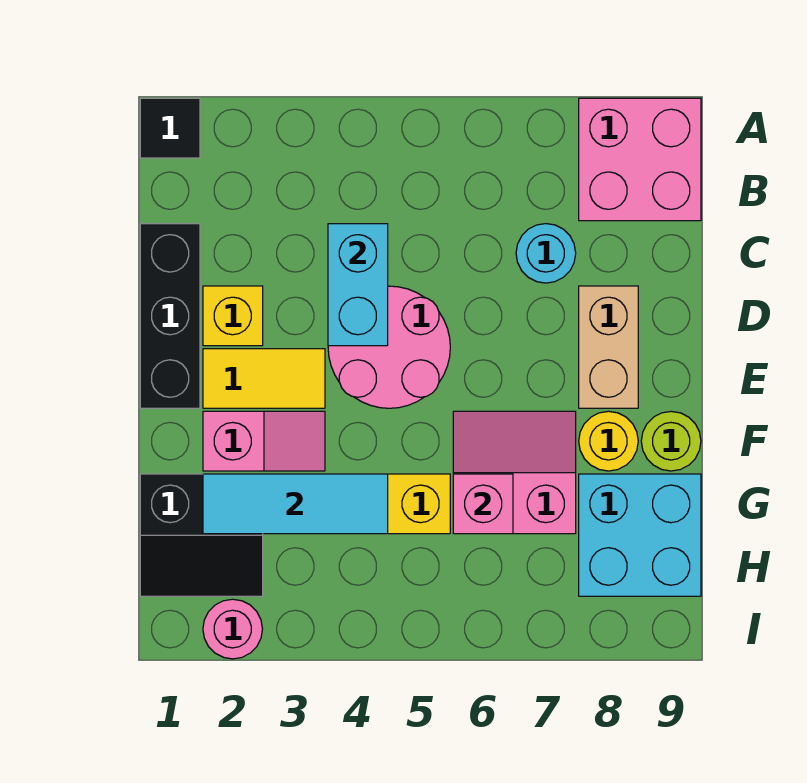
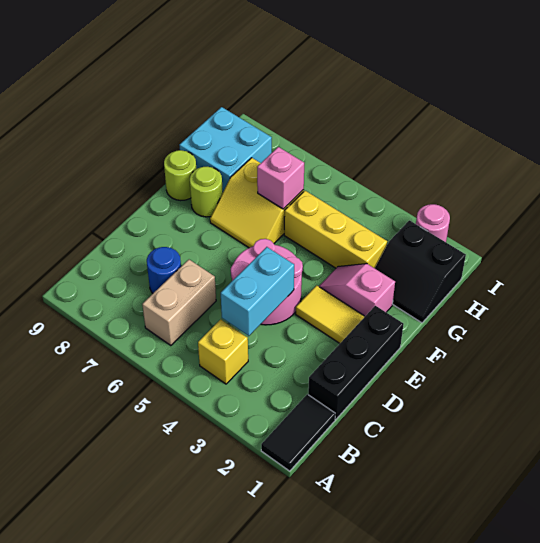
black 1x1 tile [140,98,200,158] -> black 1x2 tile [261,394,335,471]
pink 2x2 brick [579,98,701,221] -> none
cyan 1x1 round brick [516,224,576,283] -> blue 1x1 round brick [147,247,181,293]
yellow 1x1 brick [203,286,263,346] -> yellow 1x1 brick moved to [198,319,248,384]
tan 1x2 brick [579,286,638,408] -> tan 1x2 brick moved to [142,260,216,346]
pink 2x2 slope [453,411,576,534] -> yellow 2x2 slope [210,158,304,248]
yellow 1x1 round brick [579,411,638,471] -> lime 1x1 round brick [190,167,223,217]
black 2x2 slope [140,474,263,596] -> black 2x2 slope turned to [375,220,466,323]
cyan 1x3 tile [203,474,388,534] -> none

